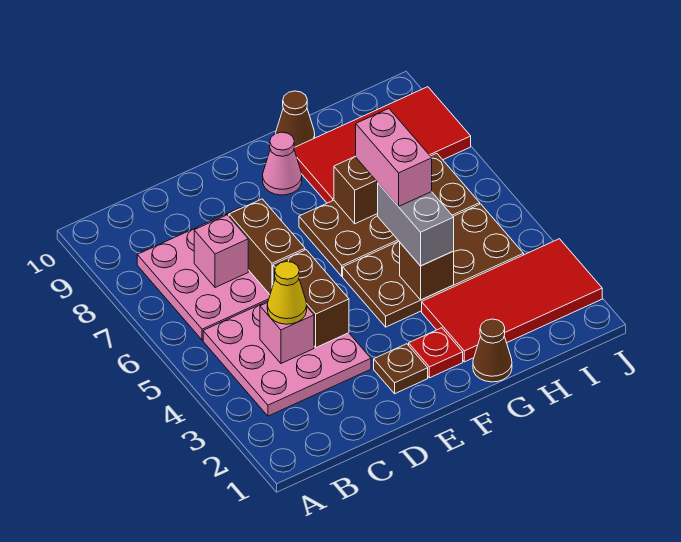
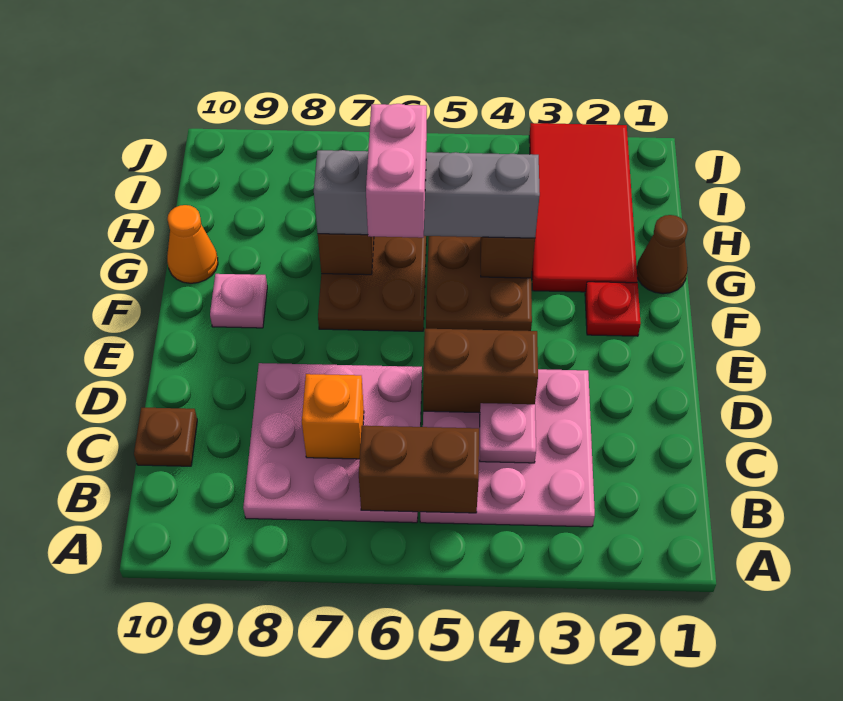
pink 1x1 brick [260,303,314,363] -> pink 1x1 plate [480,403,536,463]
yellow 1x1 cone [267,261,307,324] -> none
pink 1x1 brick [194,215,248,288] -> orange 1x1 brick [302,374,364,459]
brown 1x2 brick [229,199,305,294] -> brown 1x2 brick moved to [359,426,479,513]
brown 1x1 plate [374,344,428,394] -> brown 1x1 plate moved to [134,408,197,466]
pink 1x1 cone [263,132,302,195] -> pink 1x1 plate [210,274,267,328]
grey 1x2 brick [378,184,454,266] -> grey 1x4 brick [314,150,540,238]
pink 1x2 brick [356,109,432,207] -> pink 1x2 brick turned to [366,104,427,238]
red 2x4 tile [294,87,471,203] -> none
brown 1x1 cone [276,91,315,147] -> orange 1x1 cone [167,205,218,283]

